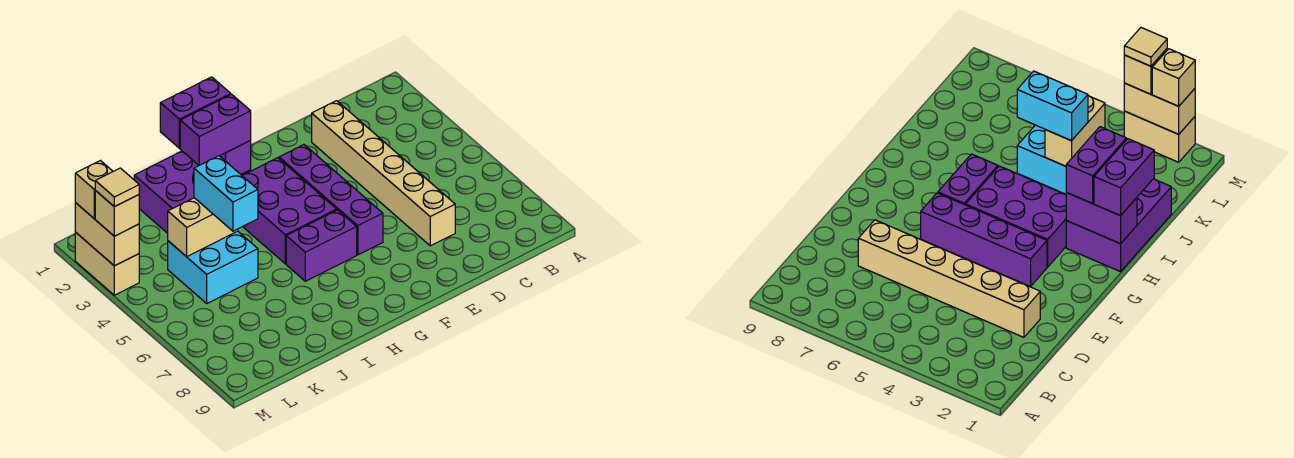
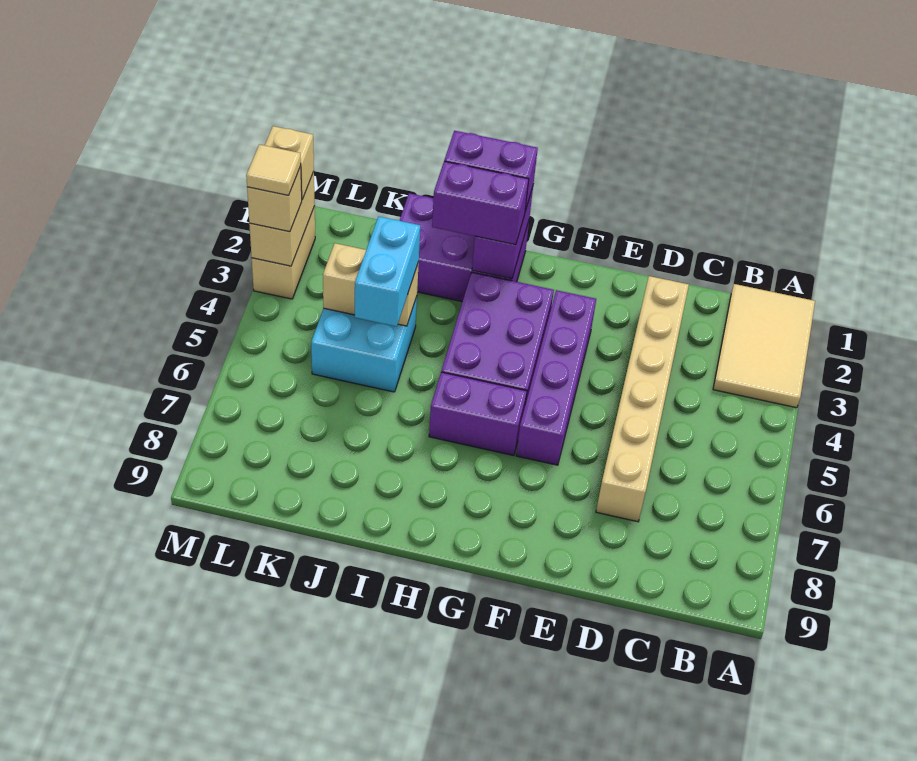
none -> tan 2x3 tile [713,284,815,408]

